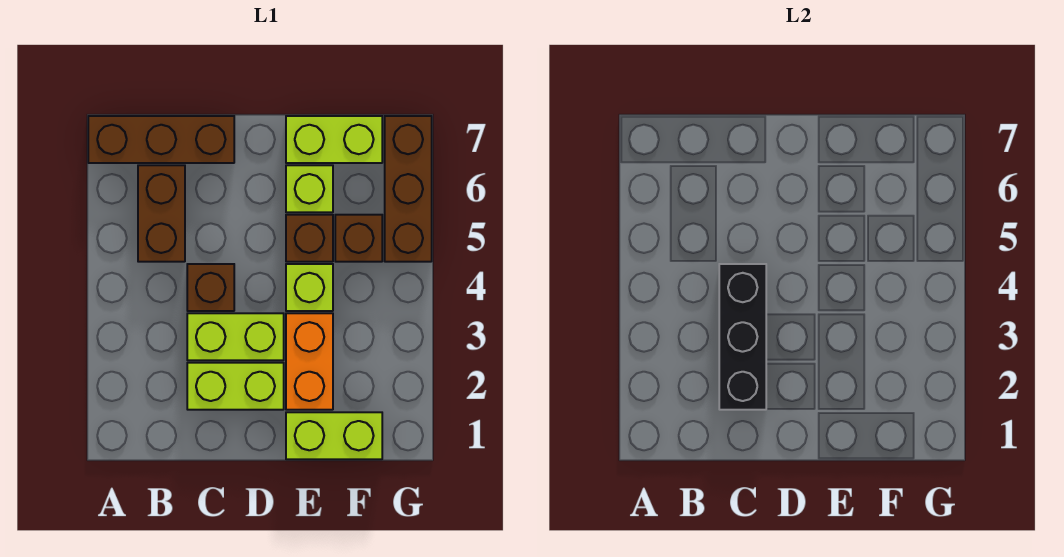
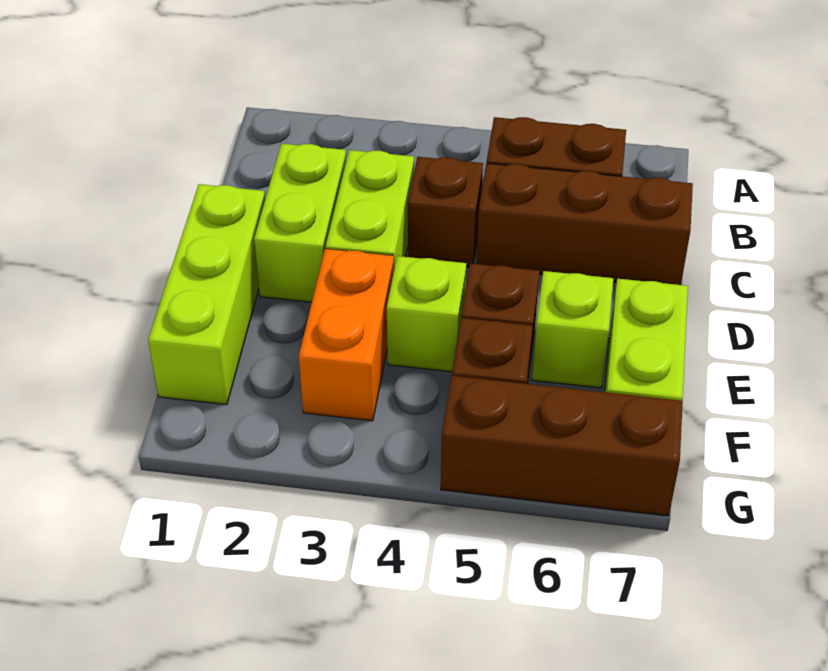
brown 1x3 brick [88,116,234,163] -> brown 1x3 brick turned to [476,163,693,285]
black 1x3 brick [719,264,766,410] -> none
lime 1x2 brick [286,412,382,459] -> lime 1x3 brick [148,184,265,405]
orange 1x2 brick [286,313,333,410] -> orange 1x2 brick turned to [299,249,394,421]

